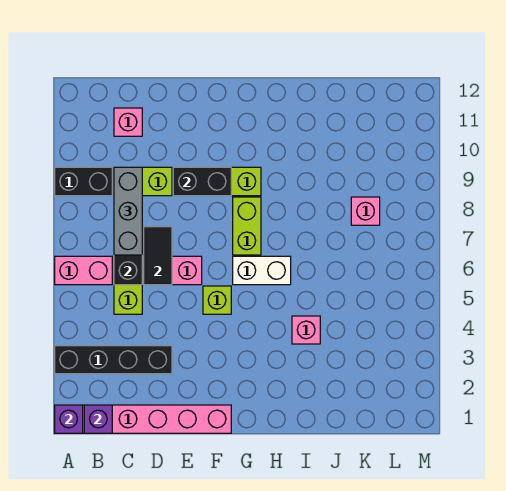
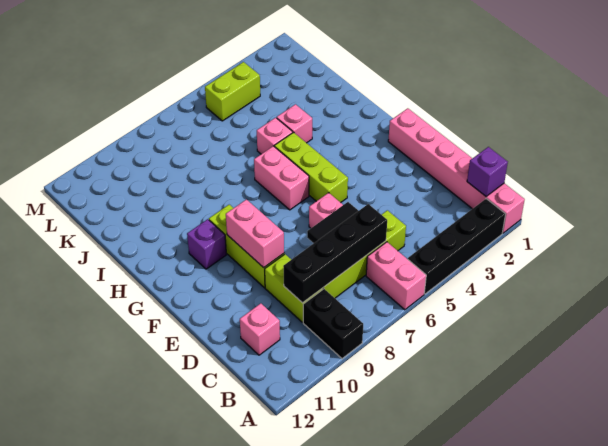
purple 1x1 brick [55,405,83,433] -> purple 1x1 brick moved to [187,219,226,269]
black 1x4 brick [55,346,172,374] -> black 1x4 brick turned to [408,199,506,294]
grey 1x3 brick [114,167,142,255] -> none
black 1x2 brick [173,167,231,196] -> pink 1x2 brick [226,200,284,268]
lime 1x1 brick [203,286,231,314] -> lime 1x3 brick [274,132,348,203]
white 1x2 brick [233,256,291,285] -> pink 1x2 brick [254,146,309,210]
lime 1x2 brick [233,197,261,255] -> lime 1x2 brick moved to [205,62,260,121]
pink 1x1 brick [351,197,380,225] -> pink 1x1 brick moved to [257,118,293,154]

